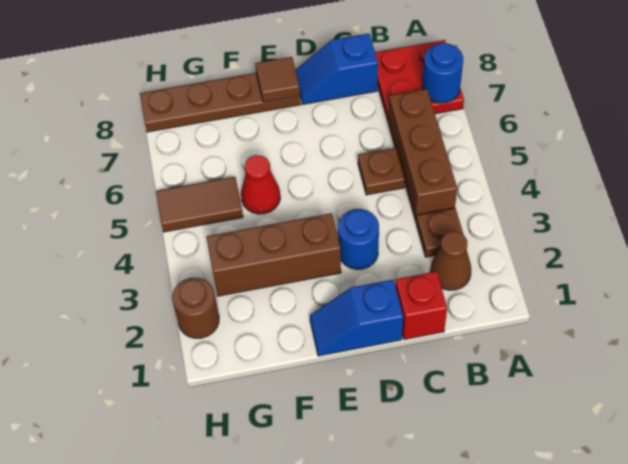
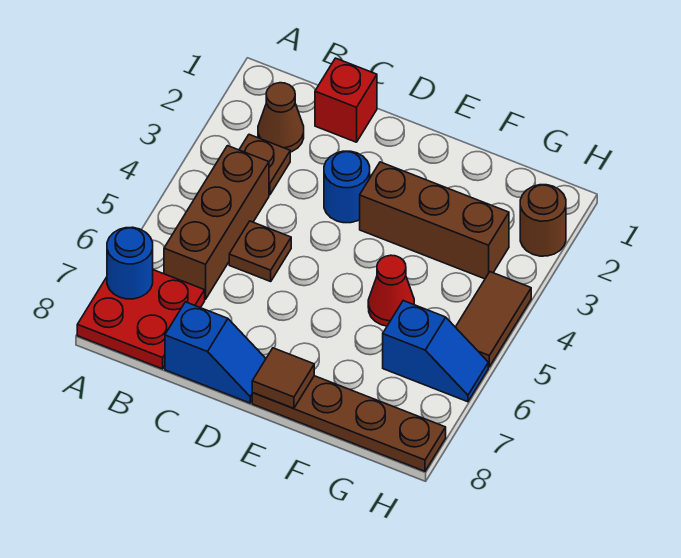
blue 1x2 slope [310,280,403,356] -> blue 1x2 slope moved to [383,301,488,402]
brown 1x2 tile [156,177,243,232] -> brown 1x2 tile turned to [456,272,531,367]

